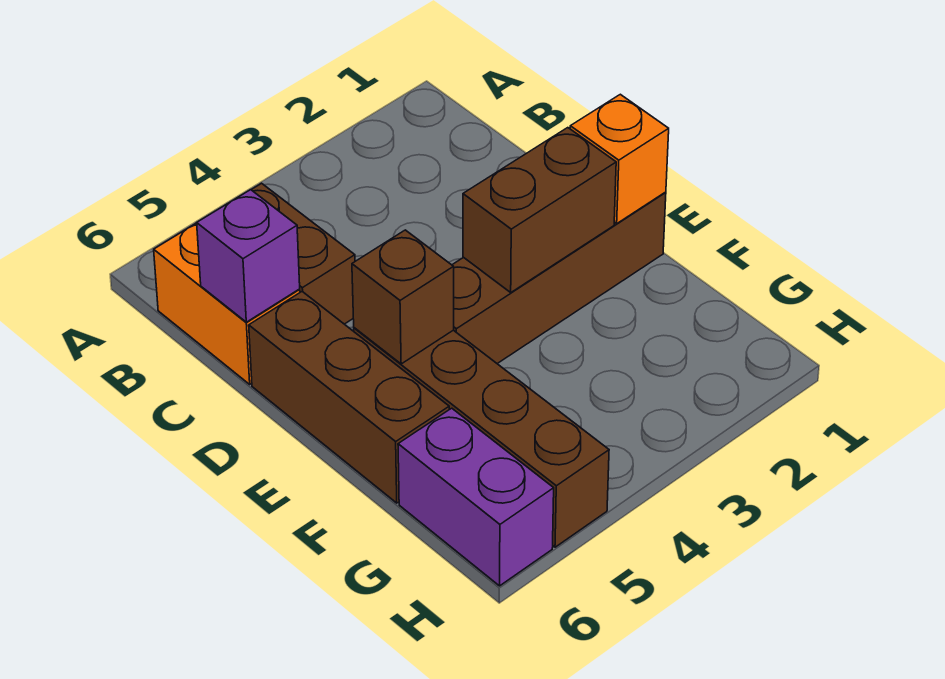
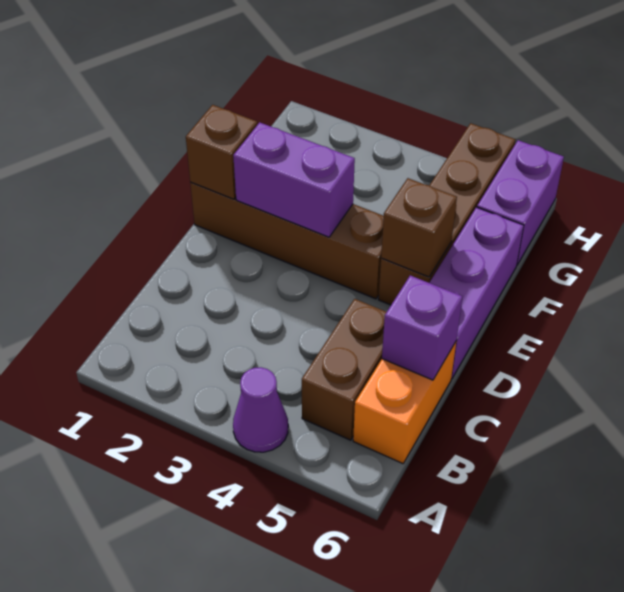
none -> purple 1x1 cone [233,367,288,452]
brown 1x3 brick [249,291,449,503] -> purple 1x3 brick [429,207,524,379]
orange 1x1 brick [570,94,669,223] -> brown 1x1 brick [186,105,257,199]
brown 1x2 brick [463,128,616,292] -> purple 1x2 brick [233,122,355,237]

